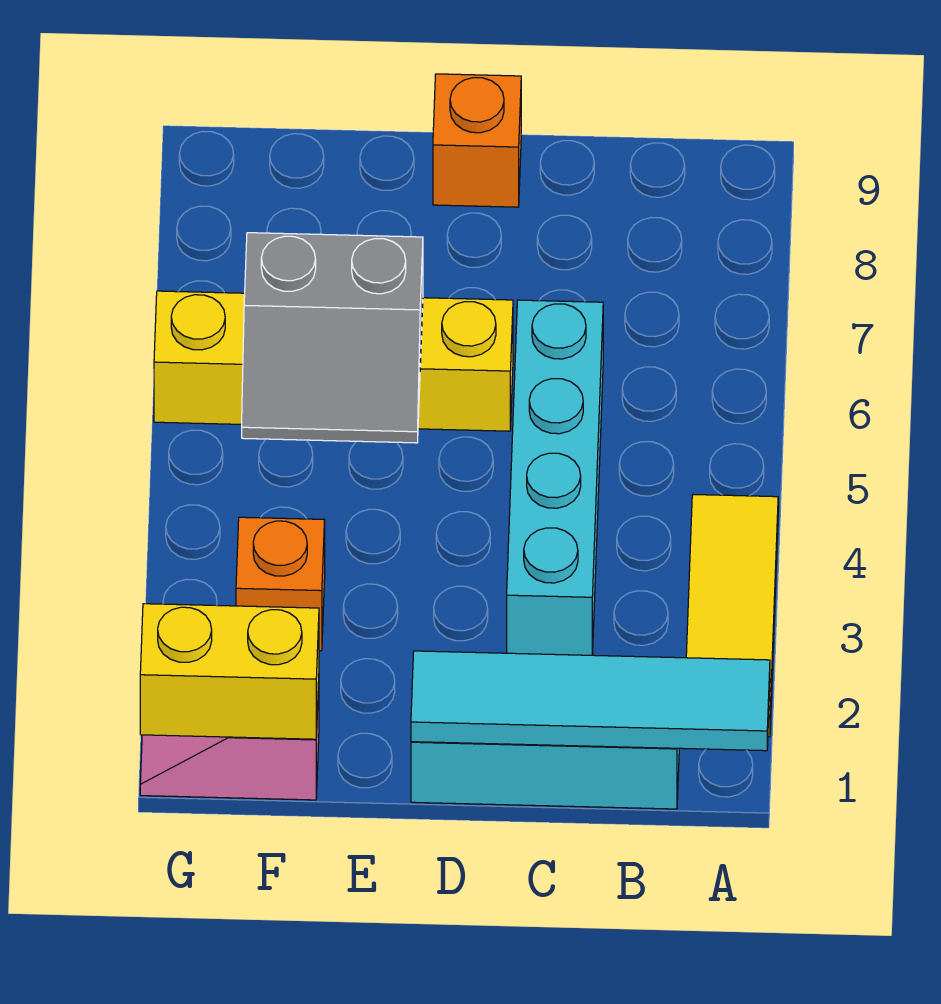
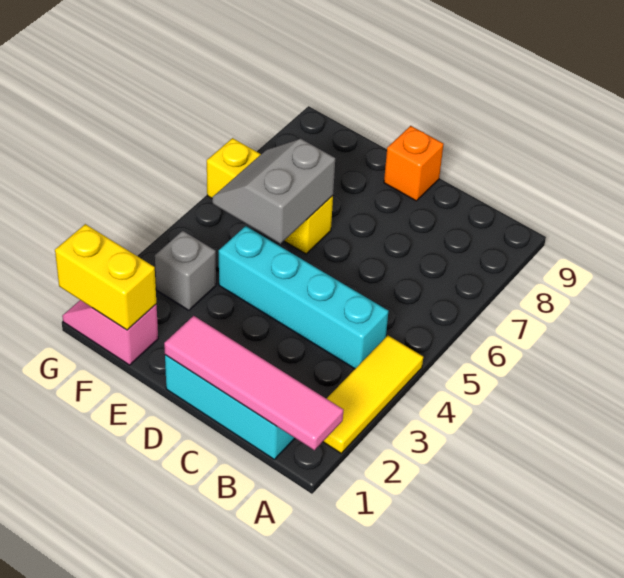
cyan 1x4 tile [411,651,770,751] -> pink 1x4 tile [164,316,343,450]
cyan 1x4 brick [507,300,603,655] -> cyan 1x4 brick turned to [219,226,388,369]
yellow 1x4 brick [154,291,513,431] -> yellow 1x3 brick [207,138,333,254]
grey 2x2 slope [242,233,423,443] -> grey 2x2 slope turned to [212,139,335,244]
orange 1x1 brick [236,517,325,651] -> grey 1x1 brick [155,231,216,310]

